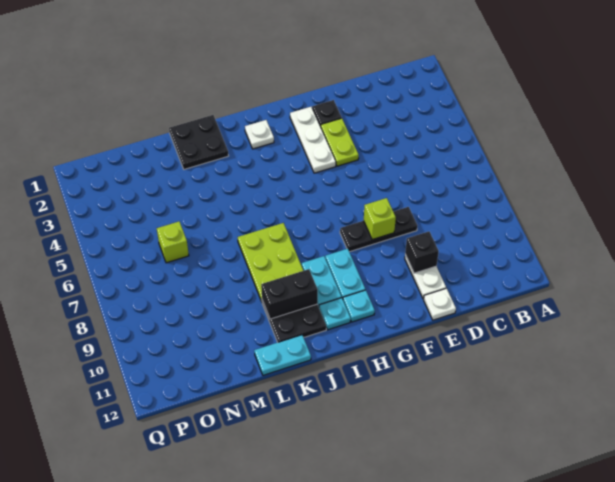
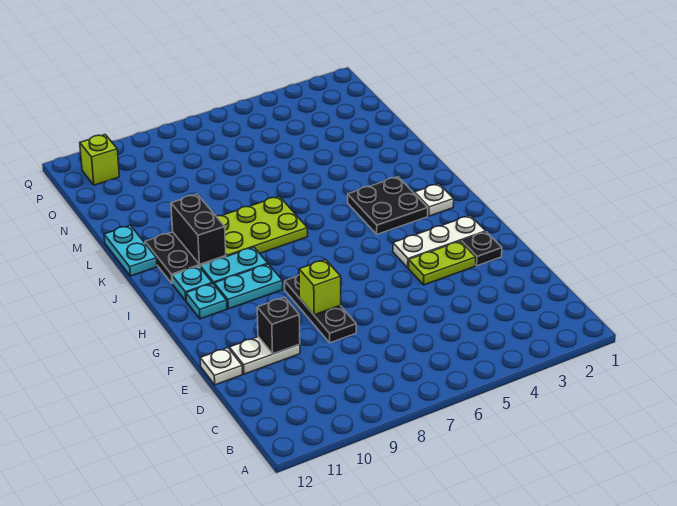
black 2x2 plate [169,115,229,169] -> black 2x2 plate moved to [348,177,428,234]
lime 1x1 brick [157,222,189,263] -> lime 1x1 brick moved to [80,135,119,185]

